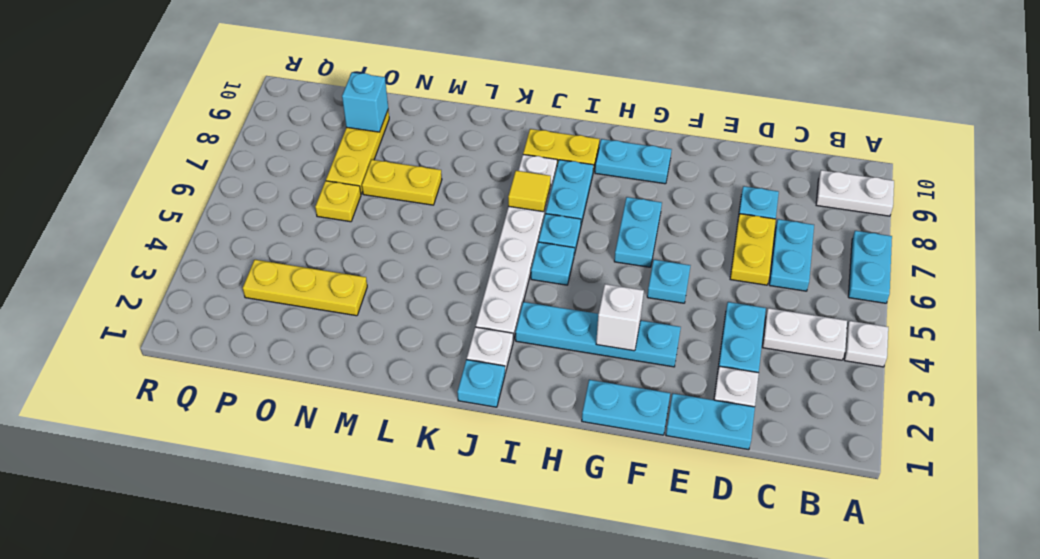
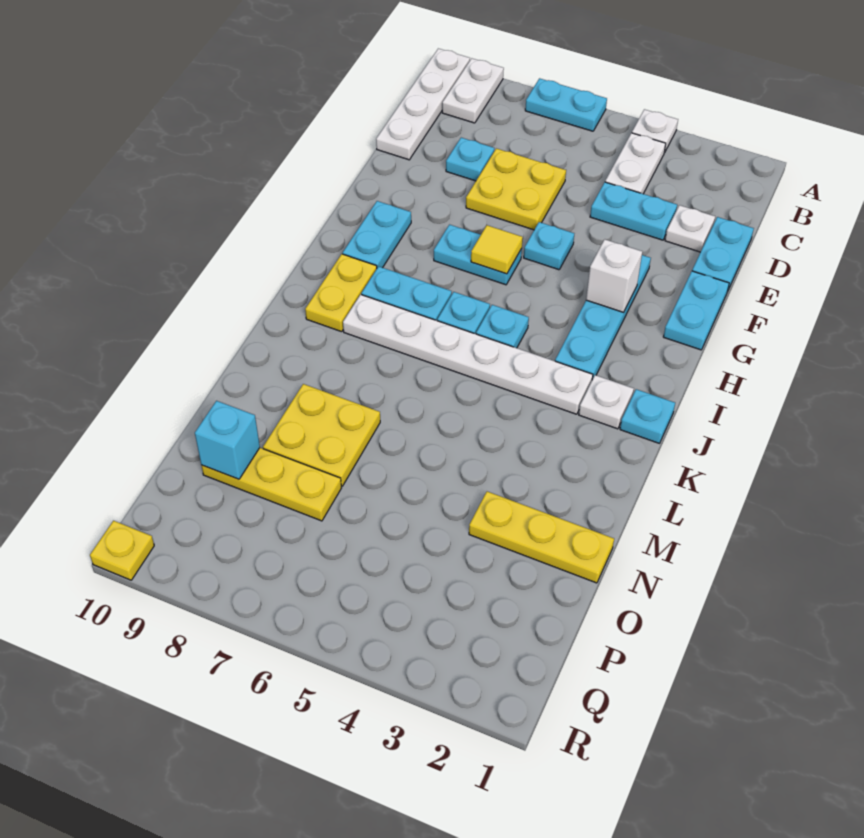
none -> white 1x4 plate [376,49,470,160]
cyan 1x2 plate [769,219,814,291] -> none
yellow 1x2 plate [730,214,776,285] -> yellow 2x2 plate [466,148,566,230]
yellow 1x1 tile [508,171,551,212] -> yellow 1x1 tile moved to [471,225,523,274]
yellow 1x2 plate [362,160,442,205] -> yellow 2x2 plate [263,384,380,486]
yellow 1x3 plate [243,260,367,316] -> yellow 1x3 plate turned to [469,491,614,583]
yellow 1x1 plate [315,181,361,222] -> yellow 1x1 plate moved to [90,521,154,580]

